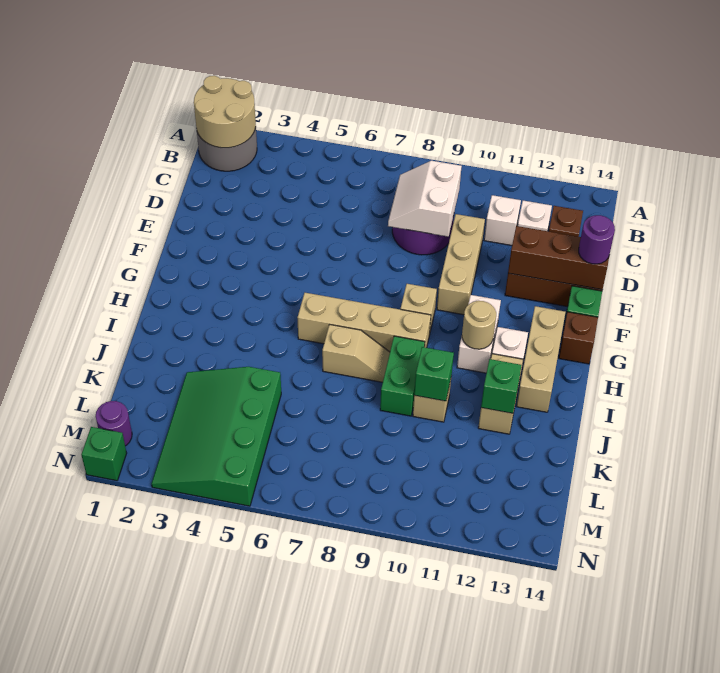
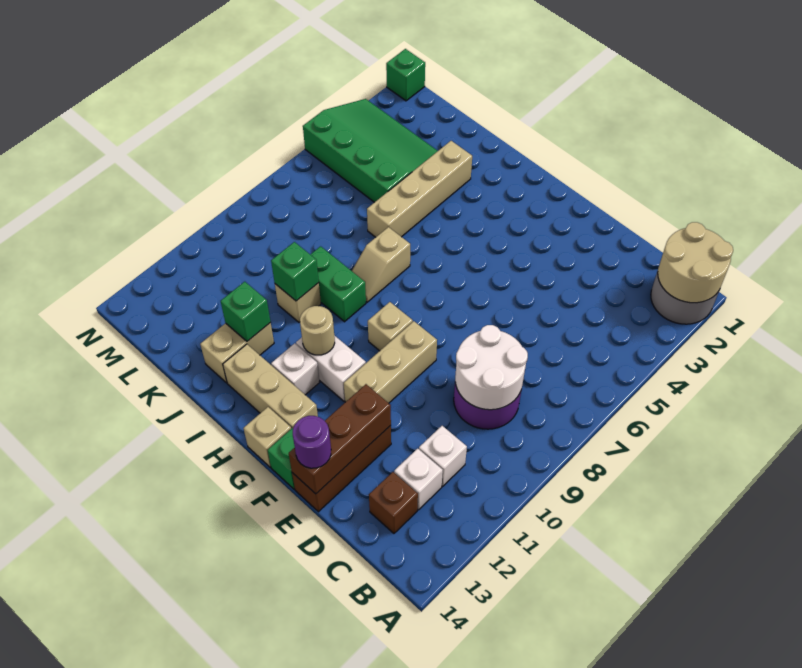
white 2x2 slope [388,161,462,237] -> white 2x2 round brick [455,325,528,410]
tan 1x3 brick [437,214,485,315] -> tan 1x3 brick turned to [344,321,437,403]
brown 1x1 brick [559,312,598,364] -> tan 1x1 brick [243,407,291,467]
tan 1x4 brick [297,293,431,352] -> tan 1x4 brick moved to [367,141,472,237]
tan 1x2 brick [478,354,523,434] -> tan 1x2 brick turned to [200,323,274,383]
purple 1x1 round brick [96,401,132,446] -> none

